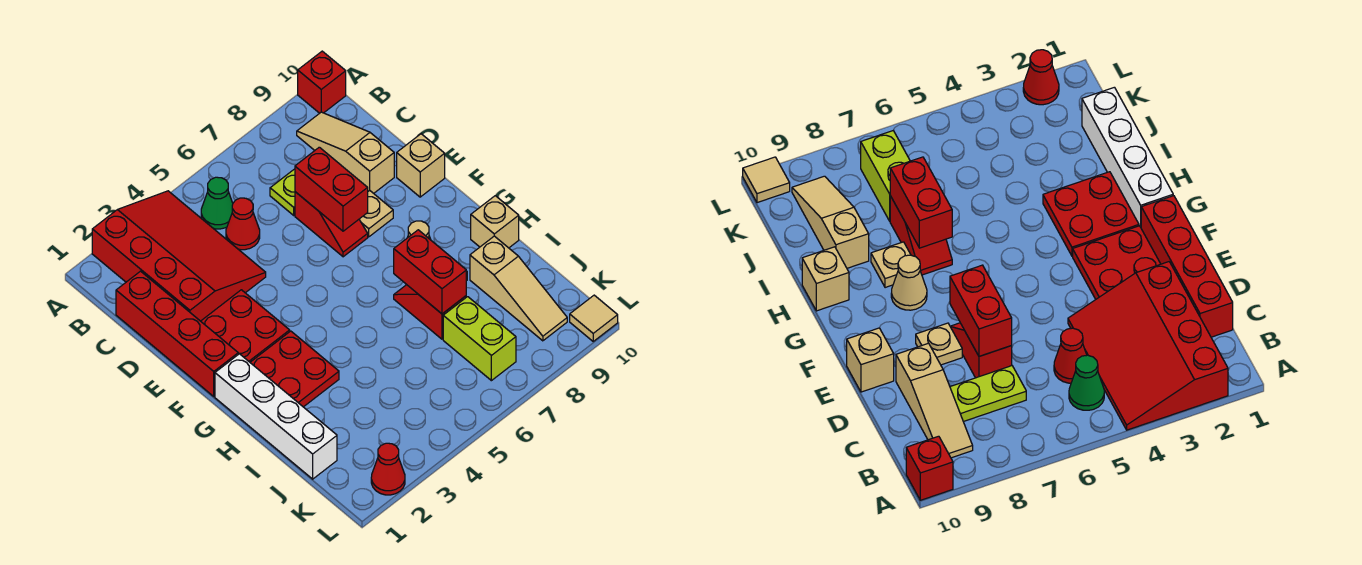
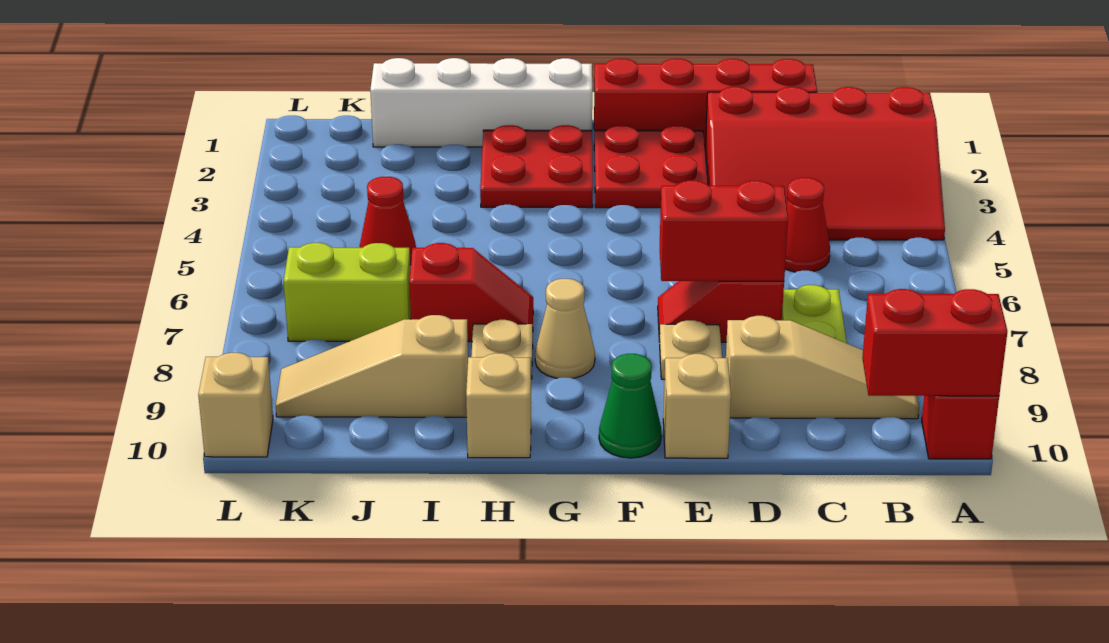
green 1x1 cone [201,177,233,229] -> green 1x1 cone moved to [599,354,661,458]
red 1x2 brick [394,230,466,314] -> red 1x2 brick moved to [862,289,1007,396]
red 1x1 cone [371,443,405,495] -> red 1x1 cone moved to [360,177,416,265]
tan 1x1 tile [570,295,618,341] -> tan 1x1 brick [198,353,273,457]

